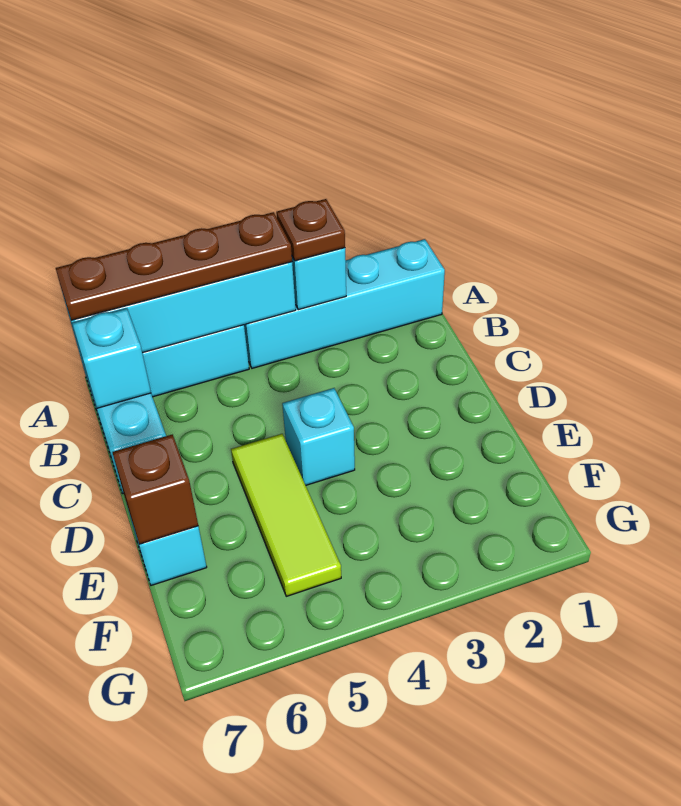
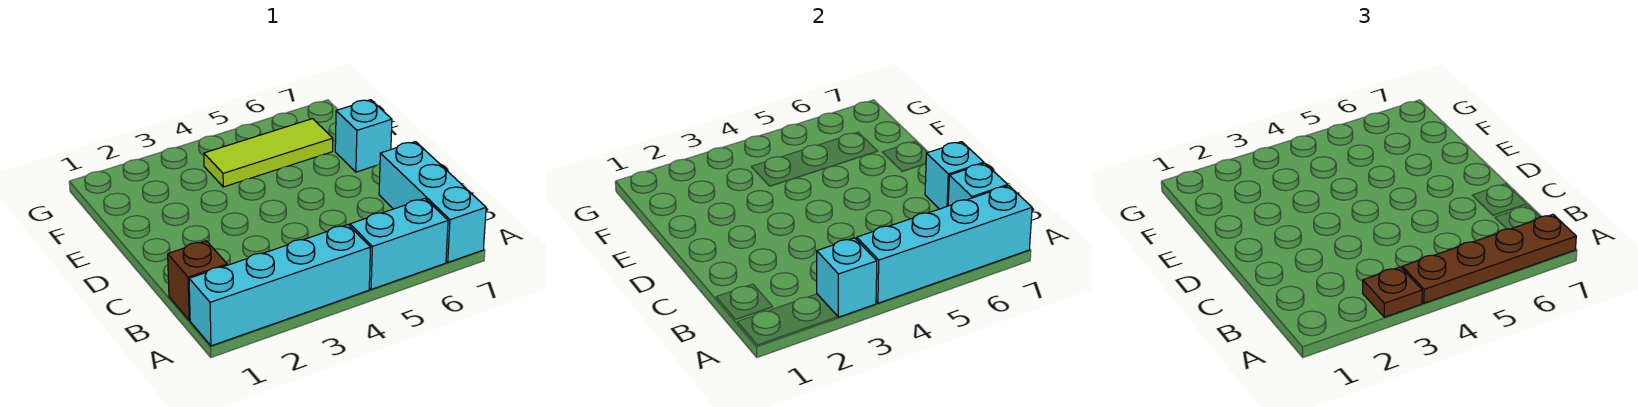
cyan 1x1 brick [282,388,355,485] -> cyan 1x1 brick moved to [925,142,984,209]
lime 1x3 tile [231,434,341,596] -> lime 1x3 tile turned to [204,119,333,187]
brown 1x1 brick [113,434,198,544] -> brown 1x1 brick moved to [168,241,227,320]

